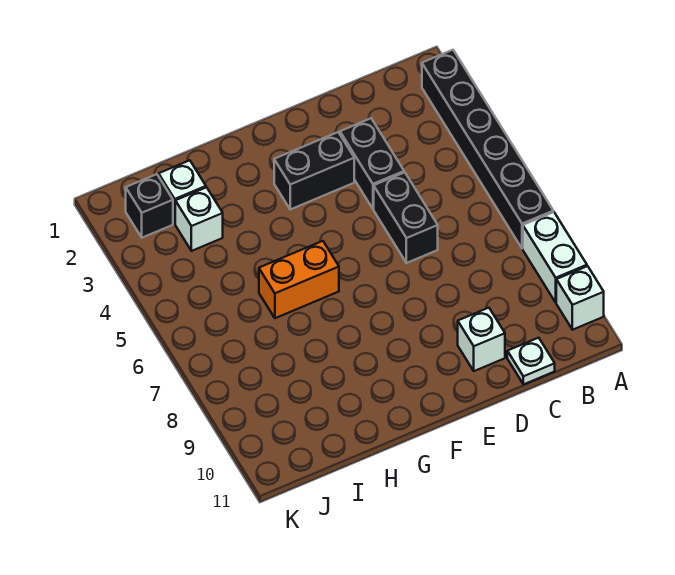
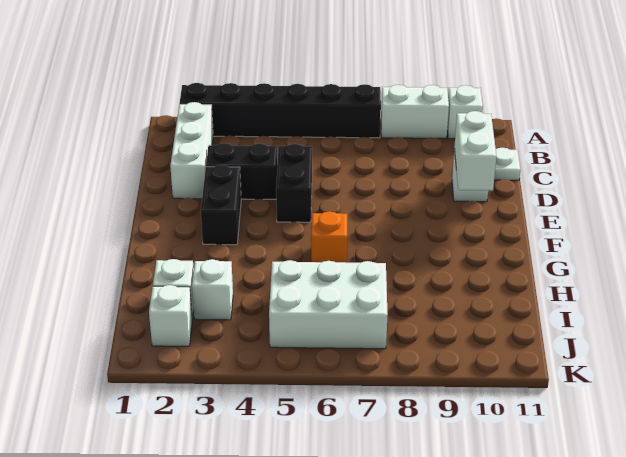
none -> white 1x3 brick [170,102,213,199]
black 1x2 brick [374,172,438,263] -> black 1x2 brick turned to [276,144,312,222]
none -> white 1x2 brick [454,111,496,191]
orange 1x2 brick [259,241,339,318] -> orange 1x1 brick [311,211,347,263]
none -> white 2x3 brick [269,260,388,349]
black 1x1 brick [126,174,173,238] -> white 1x1 brick [149,285,192,346]

